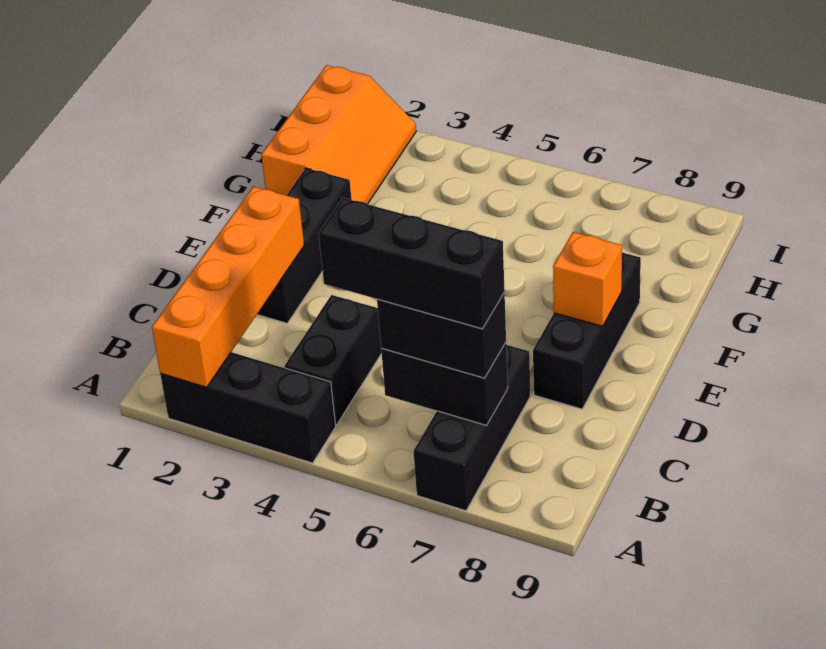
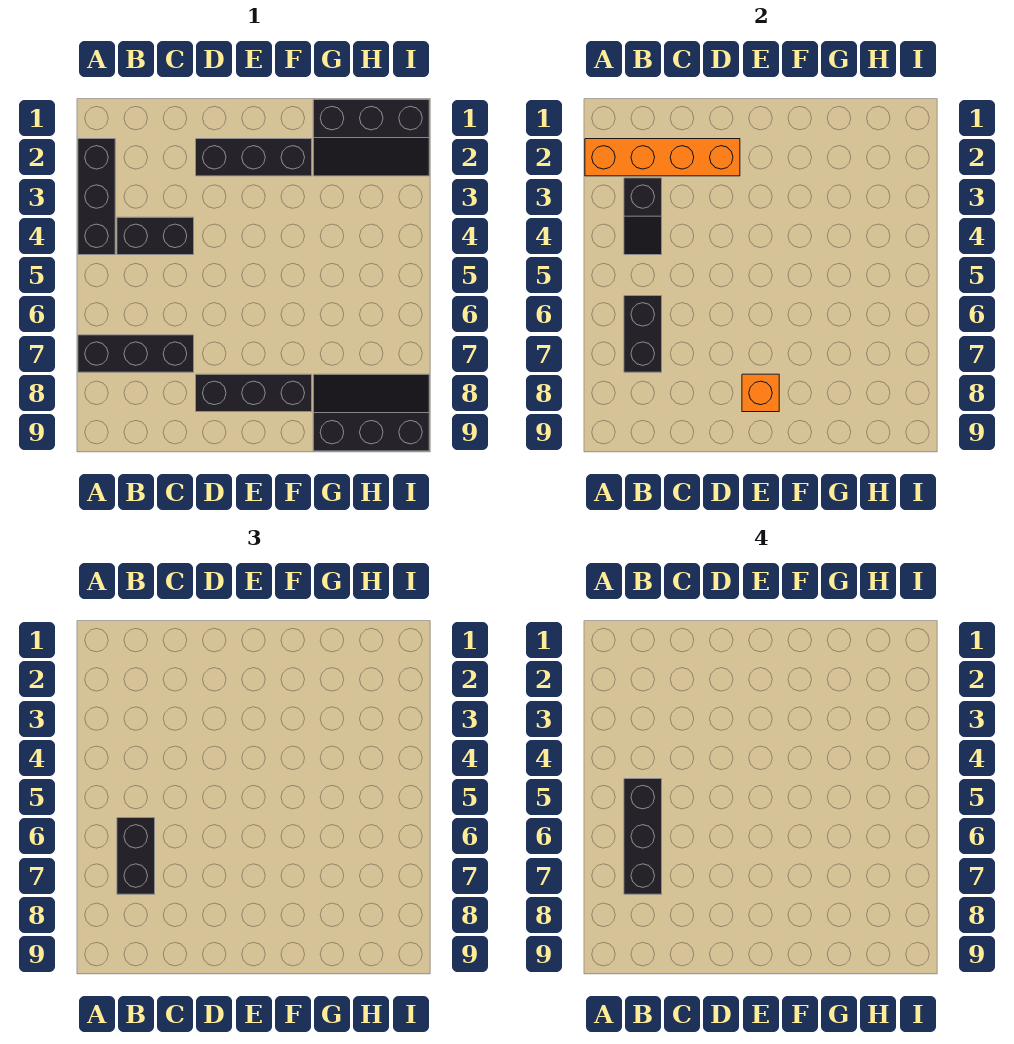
none -> black 1x2 slope [624,178,662,255]
orange 2x3 slope [261,65,416,204] -> black 2x3 slope [313,100,429,176]
none -> black 2x3 slope [313,374,429,451]

